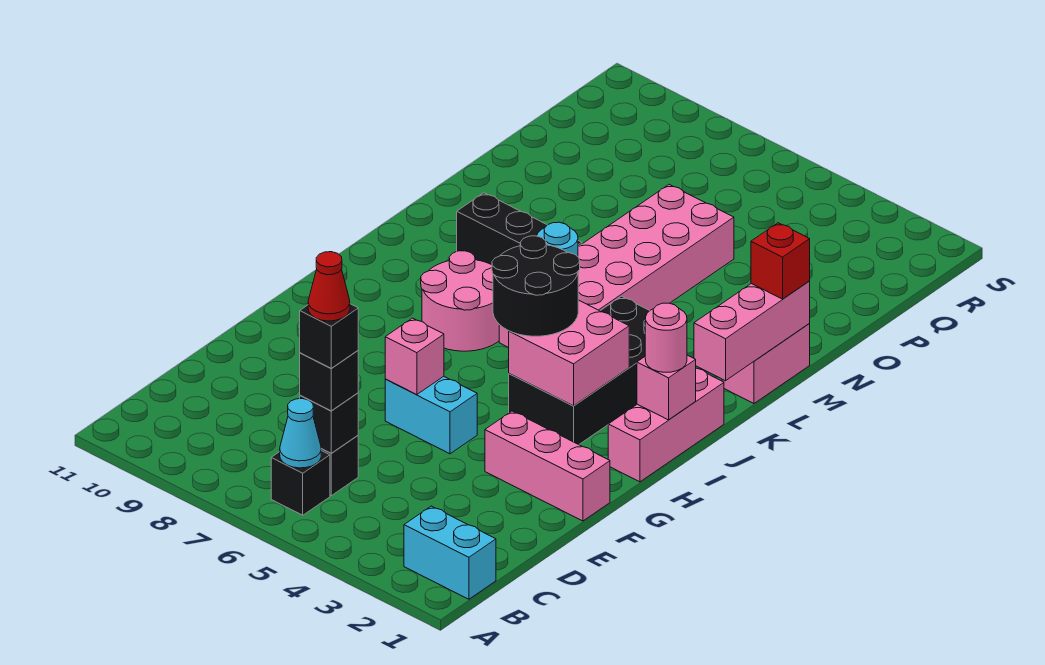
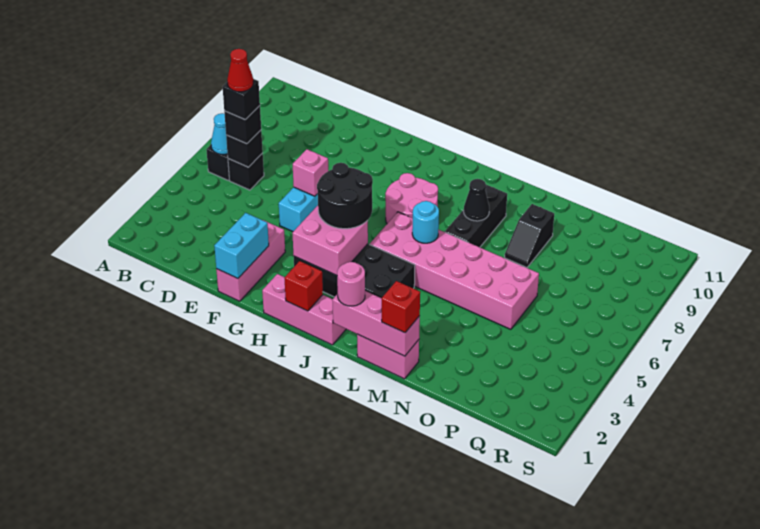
cyan 1x2 brick [404,506,496,599] -> cyan 1x2 brick moved to [214,213,269,278]
pink 1x1 brick [637,355,696,420] -> red 1x1 brick [284,261,323,311]
pink 1x1 round brick [645,303,687,372] -> pink 1x1 round brick moved to [337,262,365,306]
none -> black 1x1 cone [464,179,489,221]
none -> black 1x2 slope [505,204,554,268]

